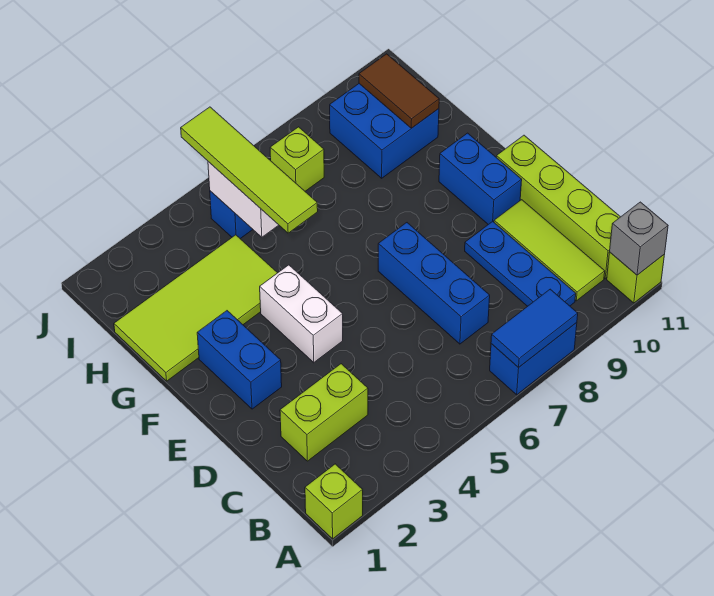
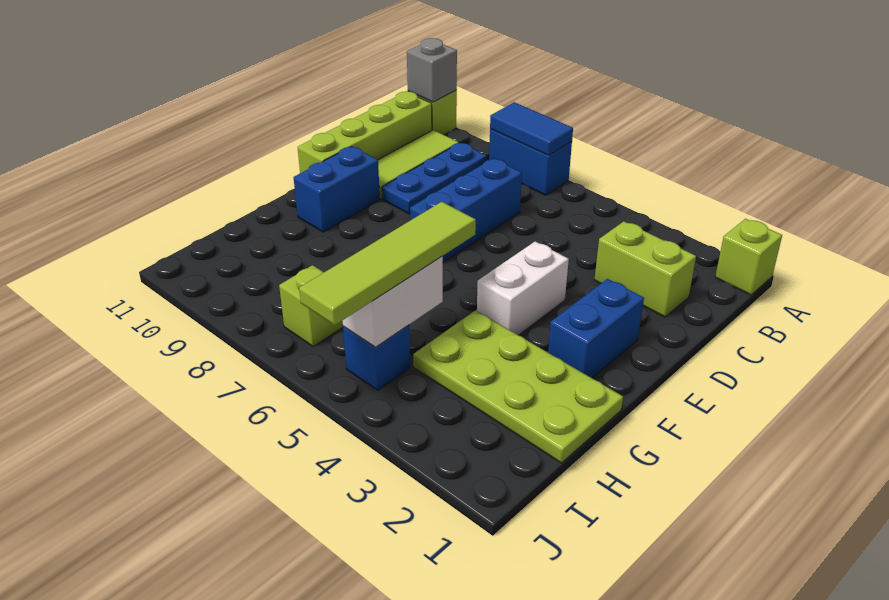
lime 2x4 tile [114,235,277,381] -> lime 2x4 plate [413,310,623,463]
blue 2x2 brick [330,84,439,178] -> none
brown 1x2 tile [359,54,439,128] -> none

